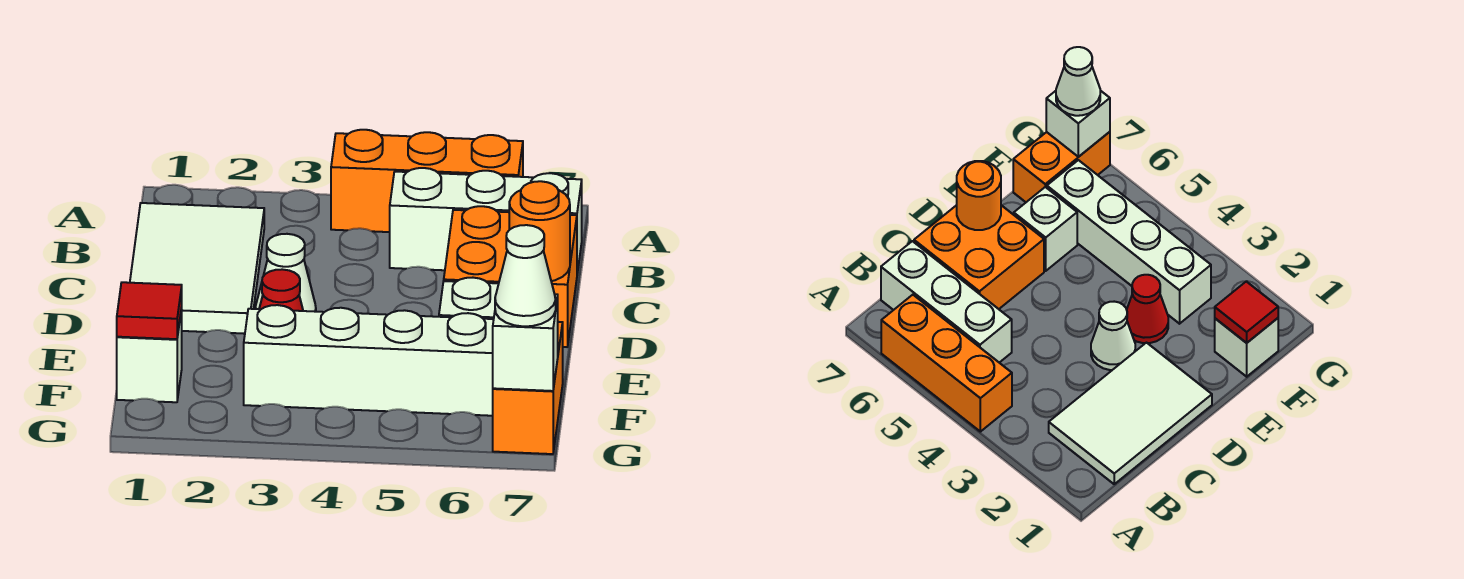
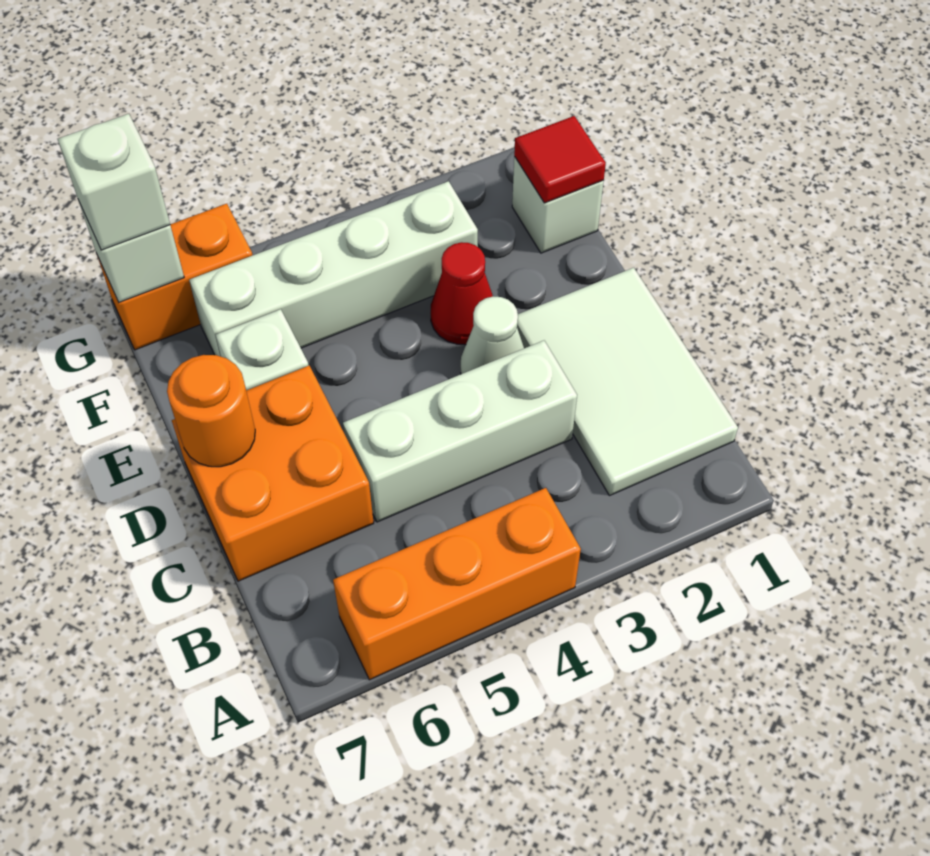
white 1x3 brick [390,168,582,273] -> white 1x3 brick moved to [343,341,577,522]
orange 1x2 brick [493,322,563,454] -> orange 1x2 brick turned to [97,204,252,350]
white 1x1 cone [495,225,556,326] -> white 1x1 brick [58,114,170,250]

